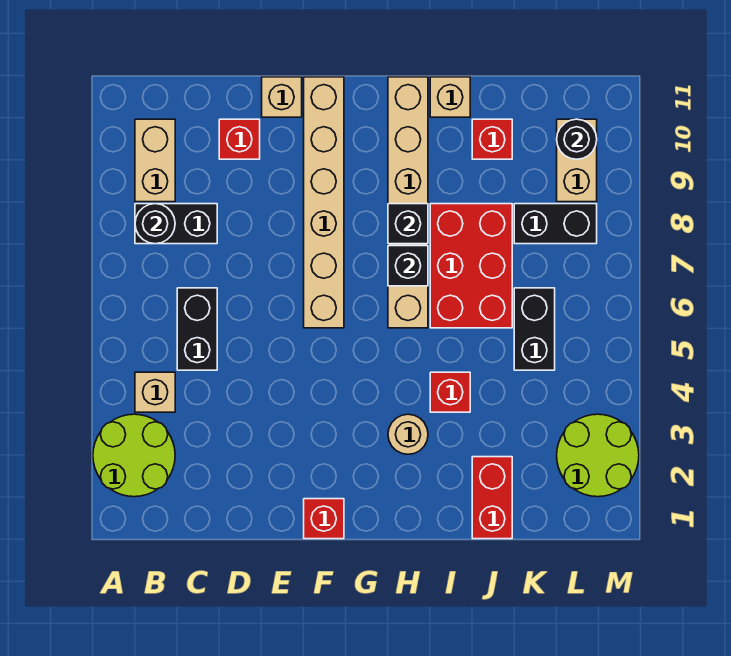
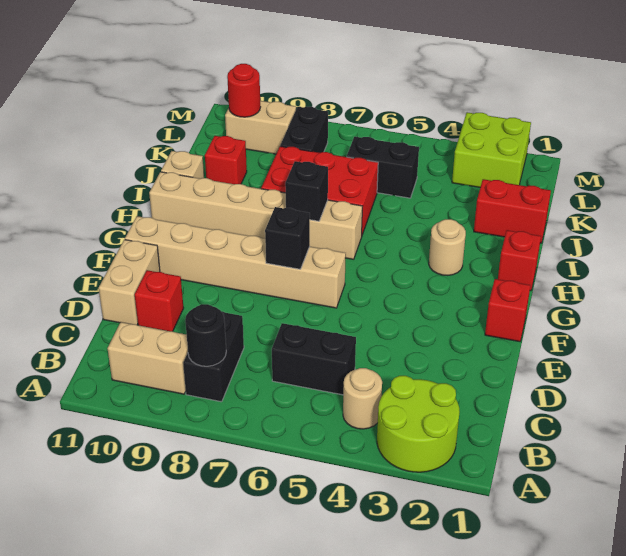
tan 1x1 brick [135,372,175,412] -> tan 1x1 round brick [343,368,382,429]
tan 1x1 brick [262,77,302,117] -> tan 1x2 brick [99,240,160,325]
black 1x1 brick [388,204,428,244] -> black 1x1 brick moved to [265,207,310,269]
red 1x1 brick [430,372,470,412] -> red 1x1 brick moved to [498,230,541,291]
lime 2x2 round brick [557,414,639,497] -> lime 2x2 brick [452,112,531,187]
black 1x1 round brick [557,119,597,159] -> red 1x1 round brick [227,64,260,117]

